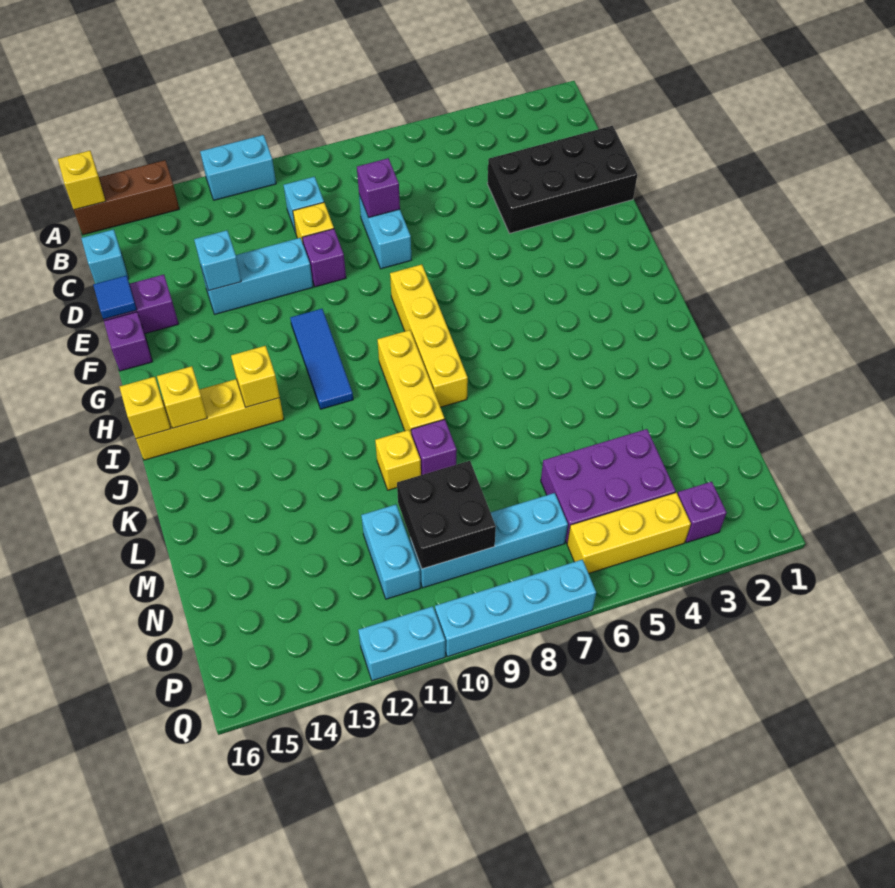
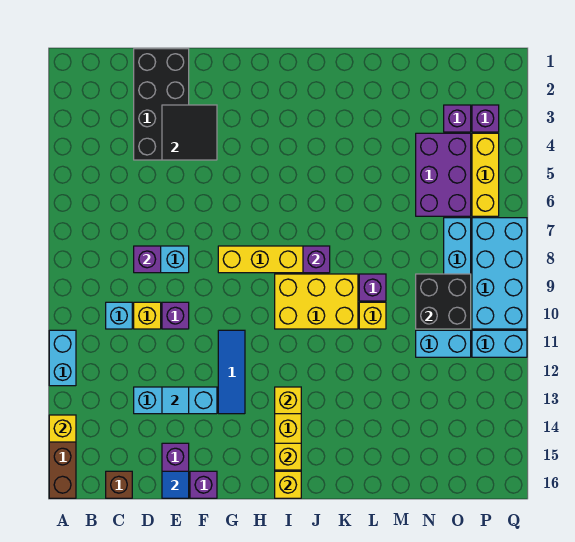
yellow 1x1 brick [58,151,106,210] -> yellow 1x1 brick moved to [49,415,76,442]
cyan 1x1 brick [81,229,129,284] -> brown 1x1 brick [106,471,132,498]
none -> black 2x2 tile [162,105,217,160]
cyan 1x3 brick [202,238,313,314] -> cyan 1x3 brick turned to [134,387,217,414]
cyan 1x1 brick [194,230,241,291] -> cyan 1x1 tile [162,387,189,414]
blue 1x3 tile [290,309,353,409] -> blue 1x3 tile turned to [218,330,245,414]
yellow 1x3 brick [377,330,444,432] -> yellow 2x3 brick [275,274,358,329]
none -> purple 1x1 brick [303,246,330,273]
none -> purple 1x1 brick [444,105,471,132]
cyan 1x4 brick [435,560,596,657] -> cyan 2x4 brick [472,218,527,329]
cyan 1x2 brick [358,606,445,681] -> cyan 1x2 brick turned to [472,330,527,357]

